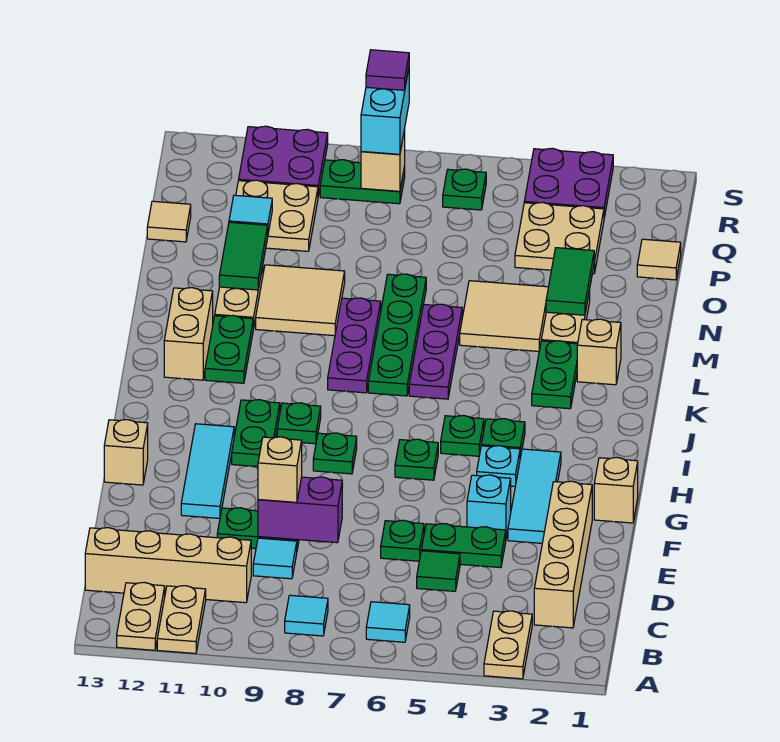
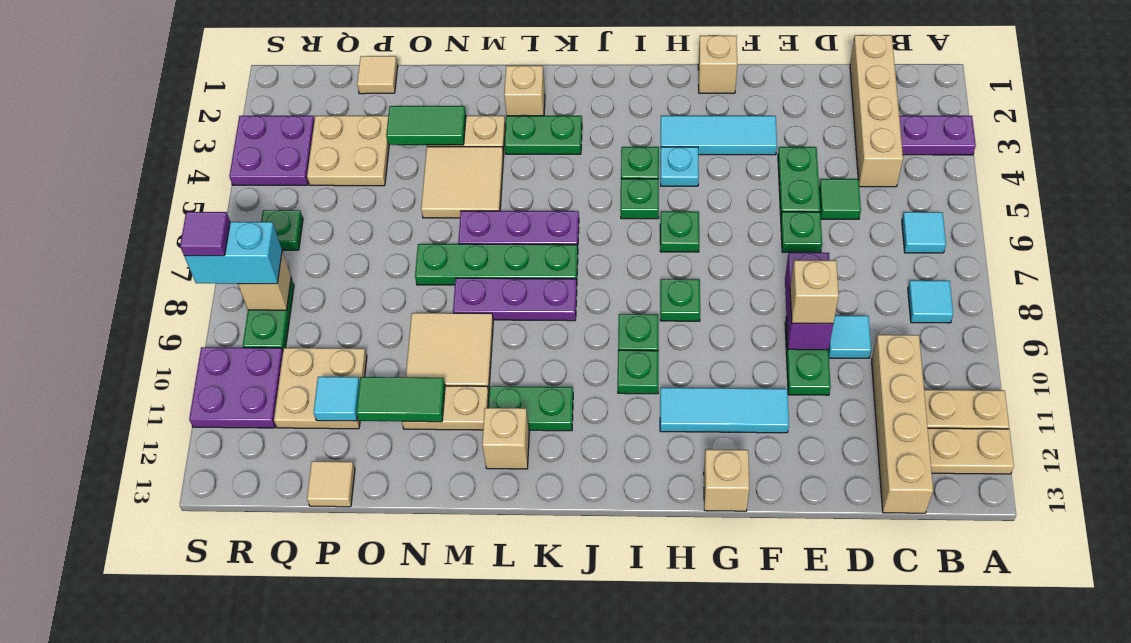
tan 1x2 plate [484,611,532,679] -> purple 1x2 plate [899,116,976,155]
tan 1x4 brick [534,481,592,628] -> tan 1x4 brick turned to [850,35,903,187]
cyan 1x1 brick [467,475,511,538] -> none
green 1x2 plate [232,400,280,467] -> green 1x1 plate [618,350,658,394]
tan 1x2 brick [164,288,213,380] -> tan 1x1 brick [482,408,529,469]

